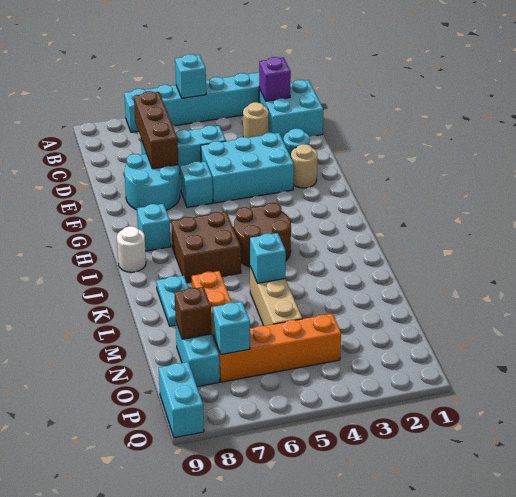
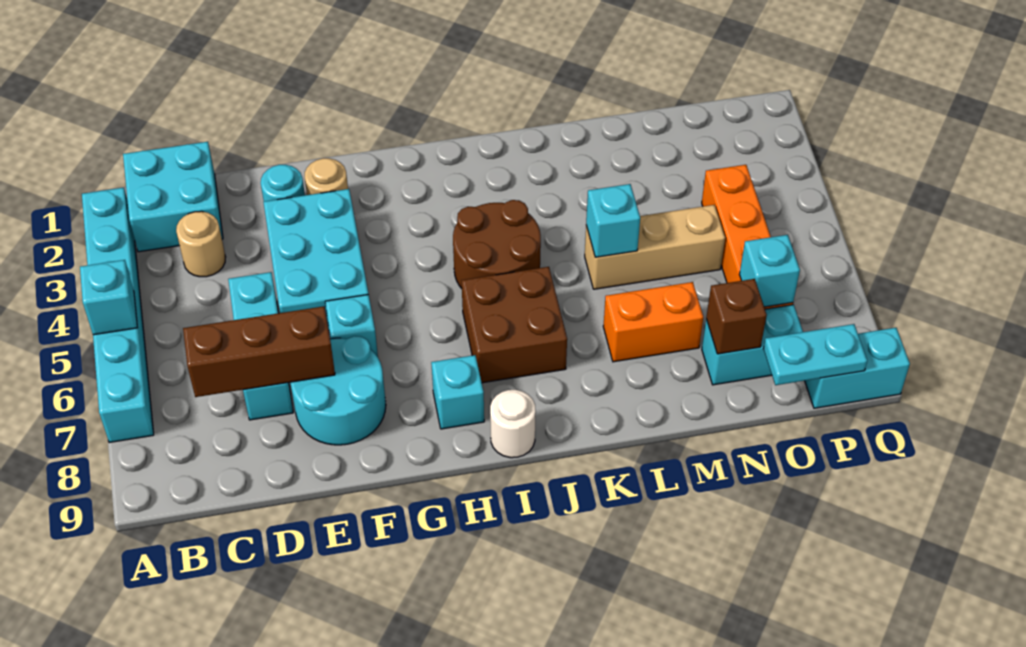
purple 1x1 brick [259,57,291,101] -> none
cyan 1x2 plate [156,275,188,326] -> cyan 1x2 plate moved to [763,324,867,385]

